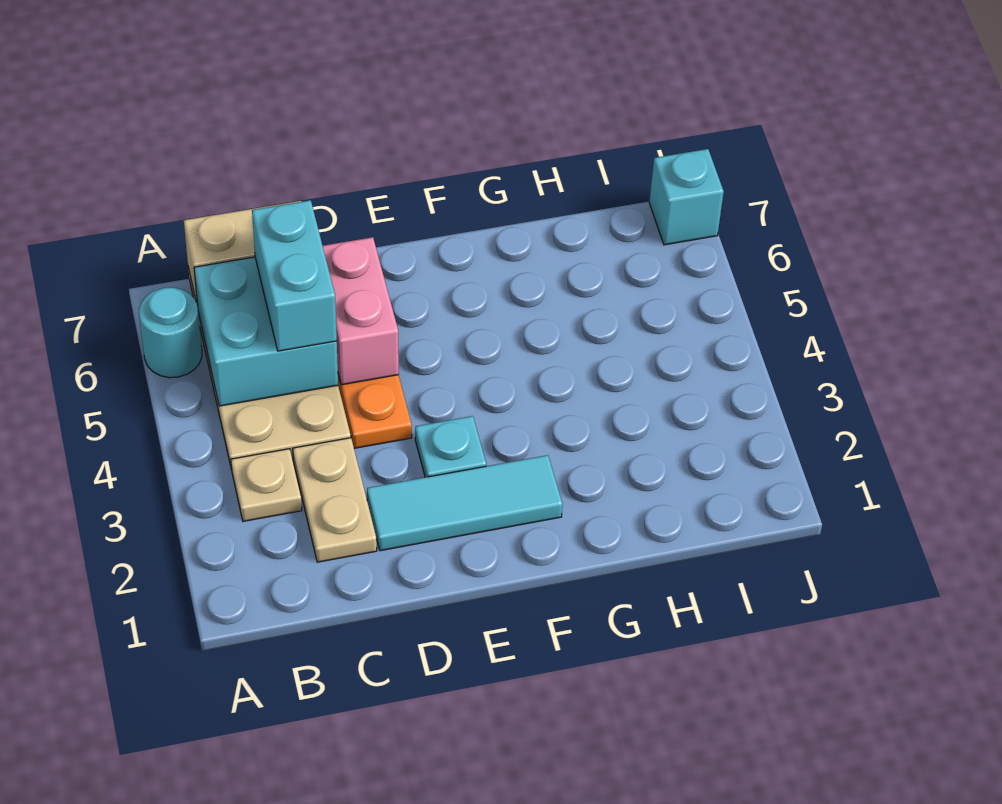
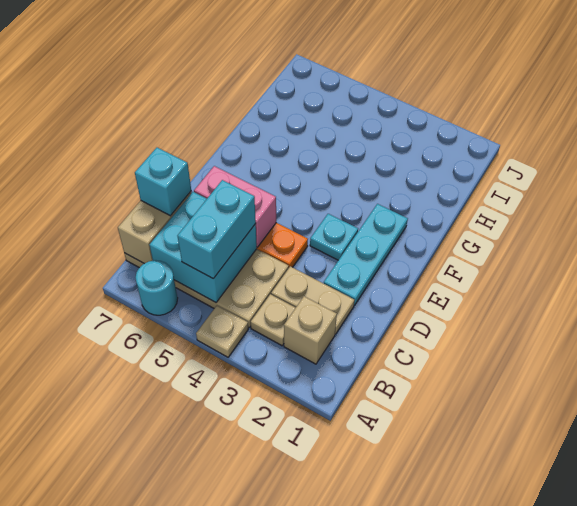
none -> tan 1x1 plate [196,306,248,357]
none -> tan 1x1 brick [284,296,337,364]
cyan 1x2 brick [252,200,337,351] -> cyan 1x2 brick turned to [178,180,256,279]
cyan 1x3 tile [367,455,563,551] -> cyan 1x3 plate [324,204,408,305]
cyan 1x1 brick [649,149,724,245] -> cyan 1x1 brick moved to [135,148,191,216]

